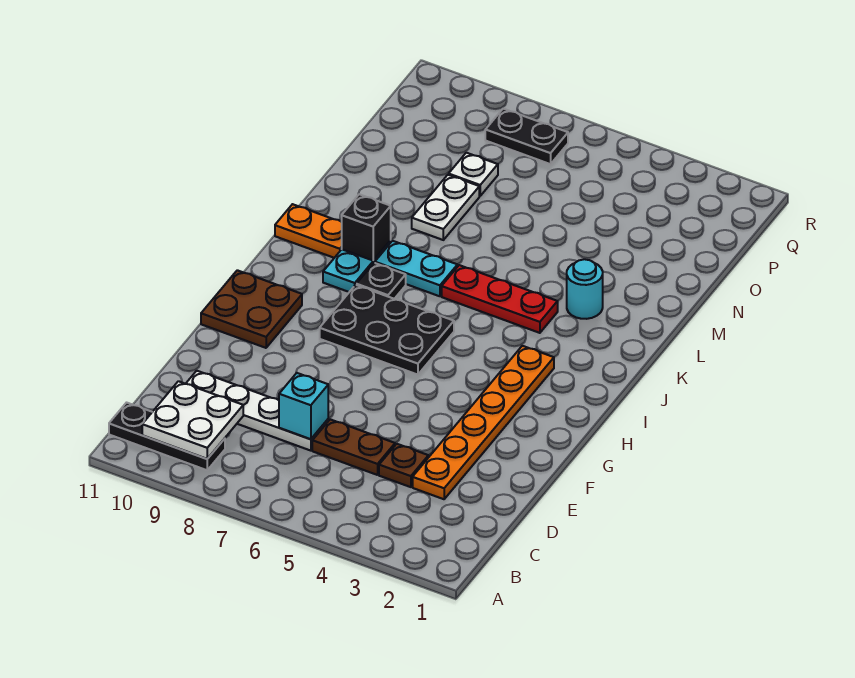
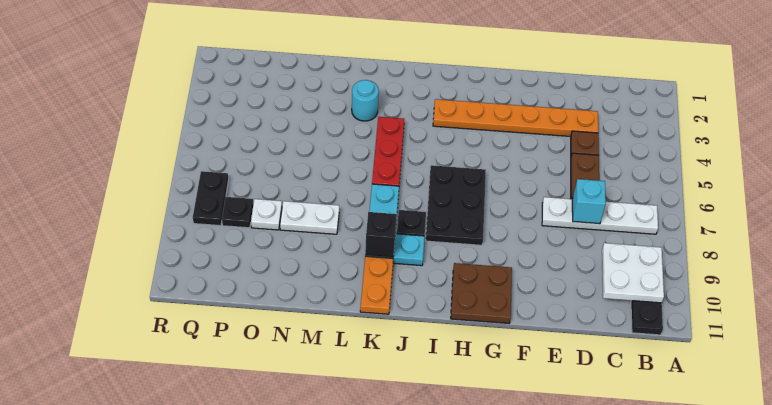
white 1x4 plate [186,371,328,451] -> white 1x4 plate turned to [542,197,658,234]
none -> black 1x1 plate [222,197,253,228]

